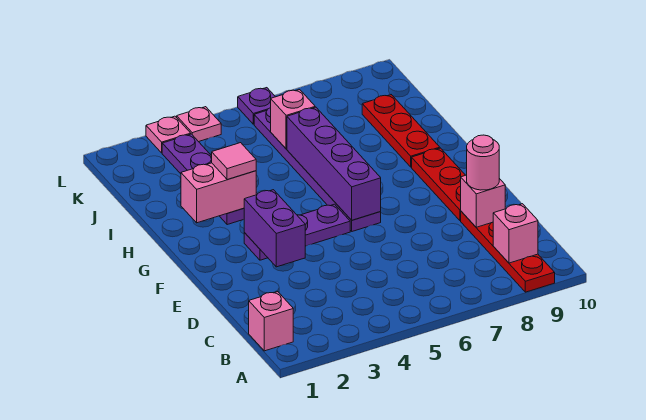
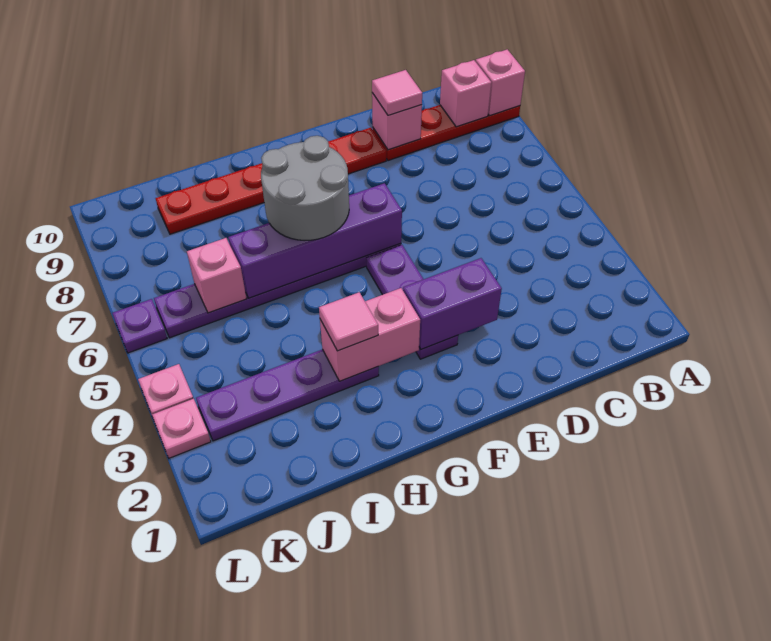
pink 1x1 brick [249,292,293,351] -> pink 1x1 brick moved to [476,49,525,116]
pink 1x1 round brick [467,135,499,190] -> pink 1x1 tile [372,70,422,115]
none -> grey 2x2 round brick [261,136,349,241]
pink 1x2 brick [181,163,256,223] -> pink 1x2 brick turned to [320,288,420,381]

